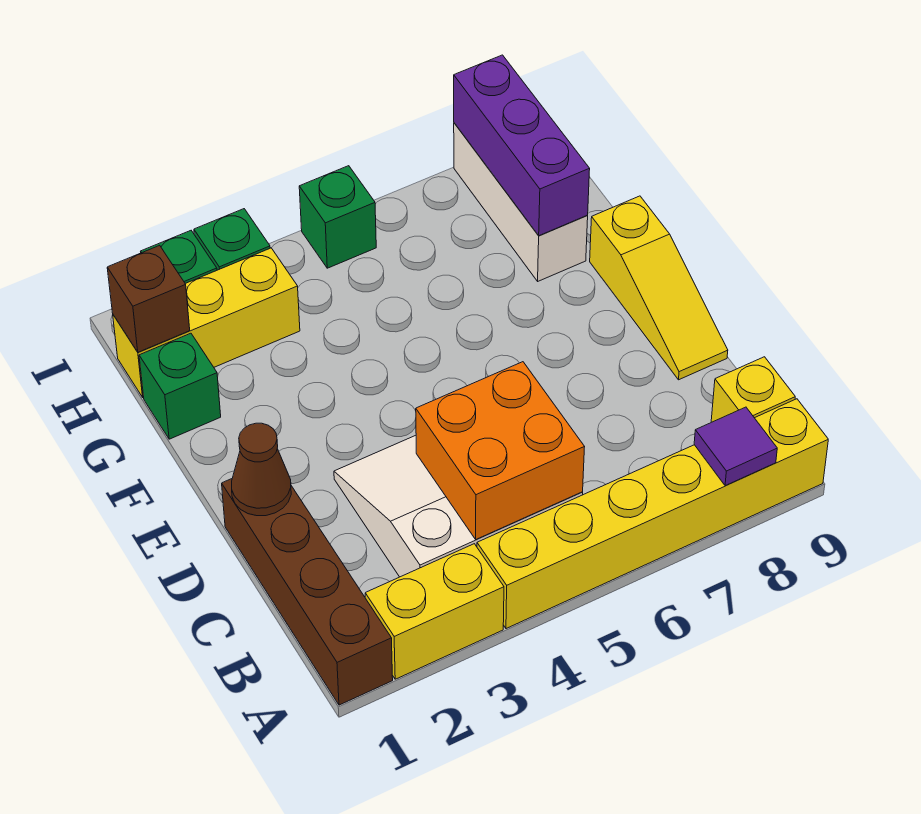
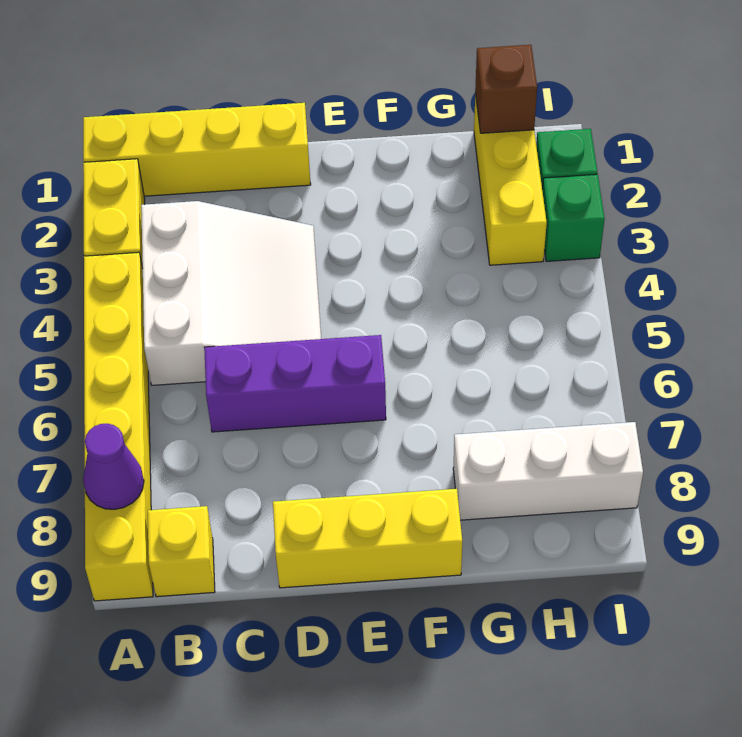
brown 1x4 brick [222,479,393,705] -> yellow 1x4 brick [83,103,311,196]
purple 1x1 tile [694,407,777,486] -> purple 1x1 cone [83,424,144,509]
orange 2x2 brick [416,362,584,539] -> none
brown 1x1 cone [232,423,291,516] -> none
yellow 1x3 slope [590,196,728,380] -> yellow 1x3 brick [273,489,462,588]
green 1x1 brick [139,333,221,439] -> none
purple 1x3 brick [454,55,590,236] -> purple 1x3 brick moved to [204,335,386,432]
green 1x1 brick [299,166,376,268] -> none

